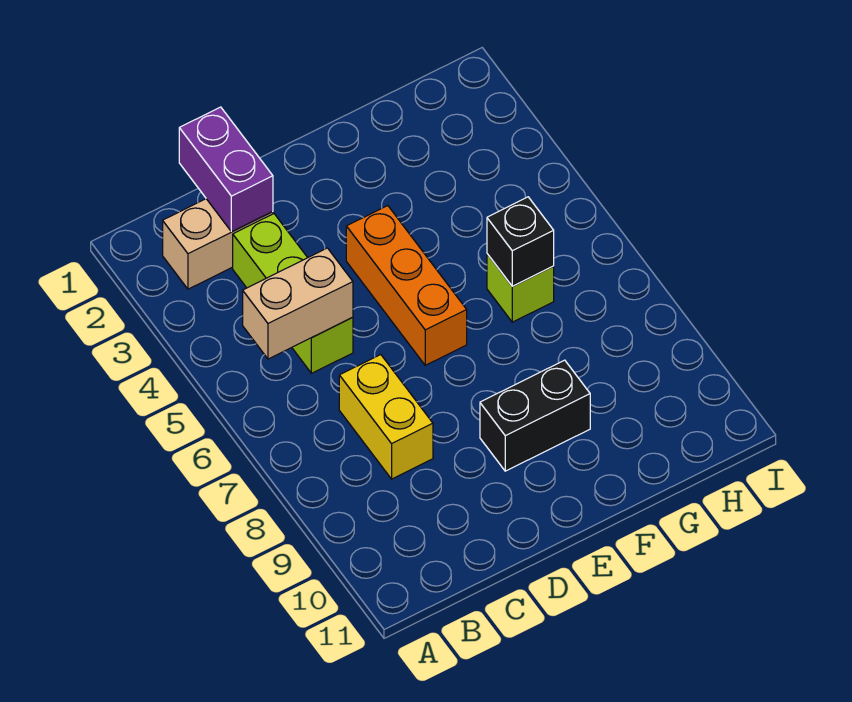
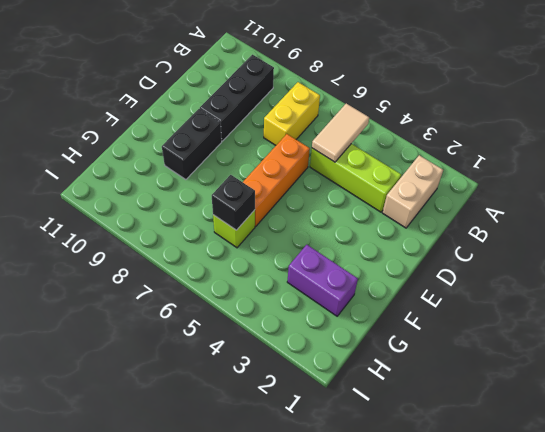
tan 1x2 brick [243,248,353,359] -> tan 1x2 tile [312,104,369,162]
none -> black 1x3 brick [200,55,274,141]
purple 1x2 brick [179,107,273,232] -> purple 1x2 brick moved to [287,245,358,316]
yellow 1x2 brick [339,355,433,479] -> yellow 1x2 brick turned to [264,82,320,145]
orange 1x3 brick [346,206,467,365] -> orange 1x3 brick turned to [243,134,310,226]

